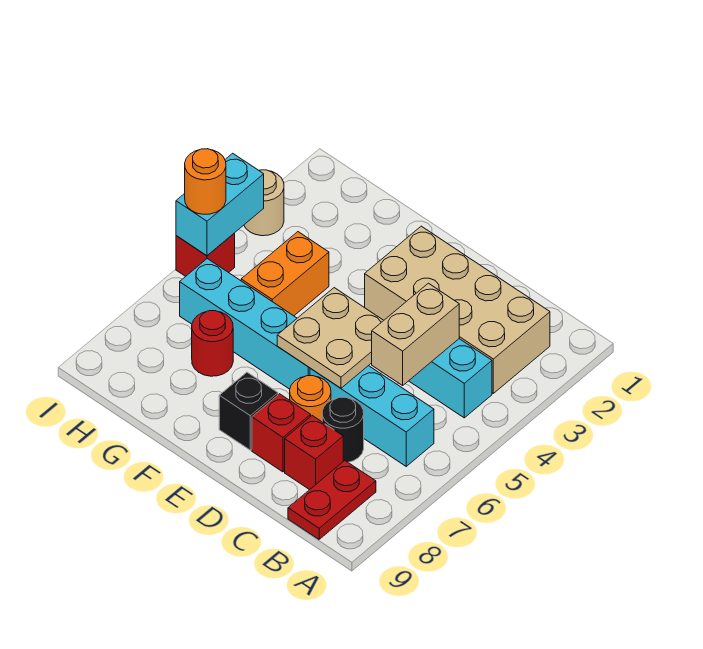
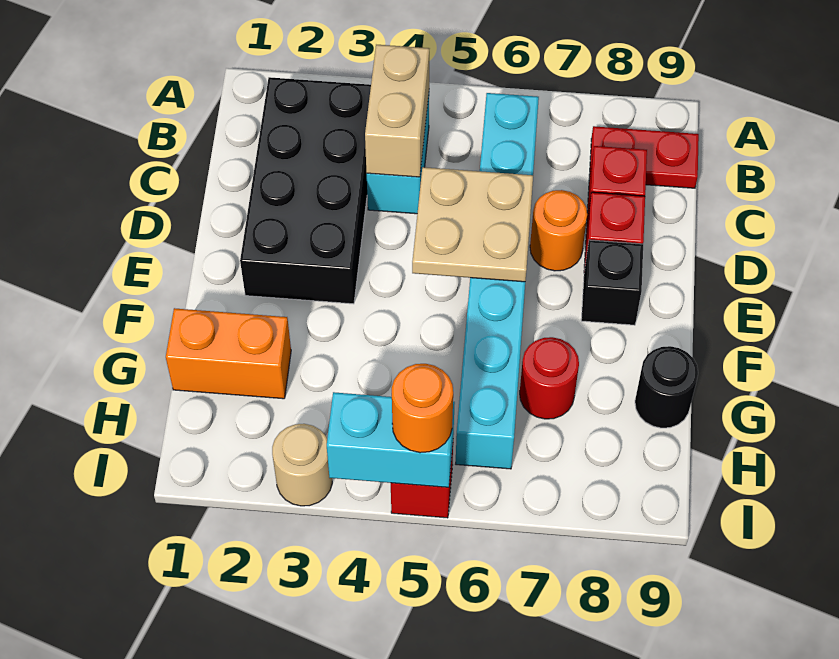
tan 2x4 brick [365,226,550,393] -> black 2x4 brick [240,77,371,304]
tan 1x2 brick [372,283,459,385] -> tan 1x2 brick turned to [365,45,429,177]
black 1x1 round brick [322,397,364,462] -> black 1x1 round brick moved to [635,346,698,428]
orange 1x2 brick [241,232,329,316] -> orange 1x2 brick moved to [166,308,291,399]

